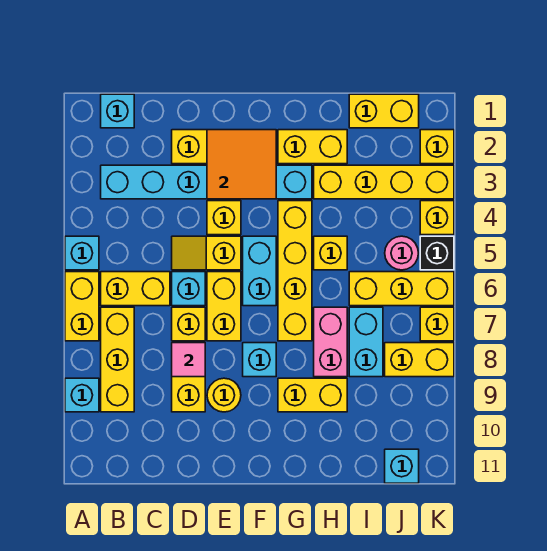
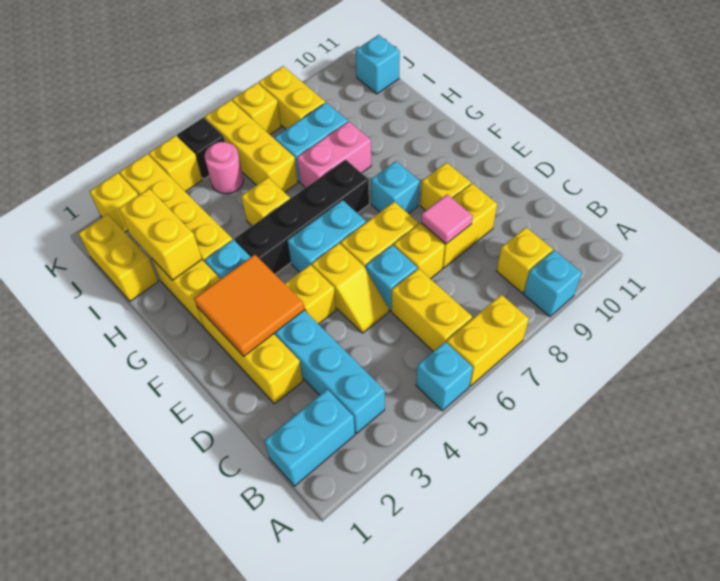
cyan 1x1 brick [101,94,134,128] -> cyan 1x2 brick [264,389,355,486]
yellow 1x3 brick [101,307,134,412] -> yellow 1x1 brick [497,227,553,293]
yellow 1x1 round brick [207,378,241,412] -> yellow 1x1 brick [421,162,471,211]
yellow 1x4 brick [278,201,312,341] -> black 1x4 brick [235,160,369,274]
yellow 1x2 brick [278,378,347,412] -> yellow 1x2 brick moved to [119,189,202,280]

